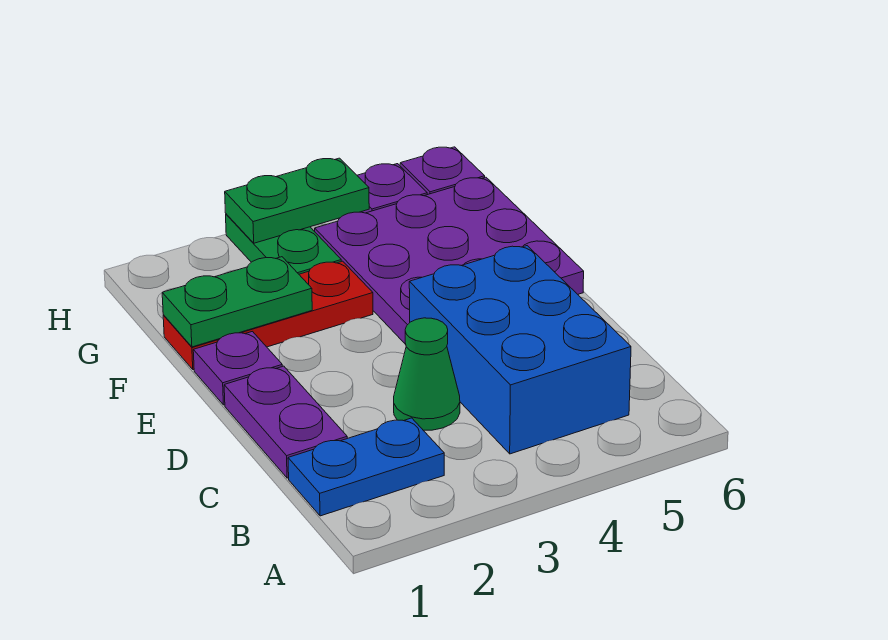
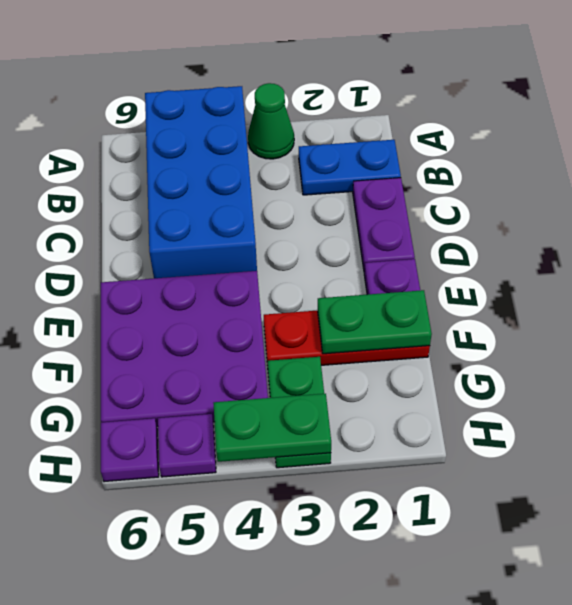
blue 2x3 brick [409,246,631,454] -> blue 2x4 brick [145,86,257,278]
green 1x1 cone [394,318,460,430] -> green 1x1 cone moved to [248,83,294,159]

